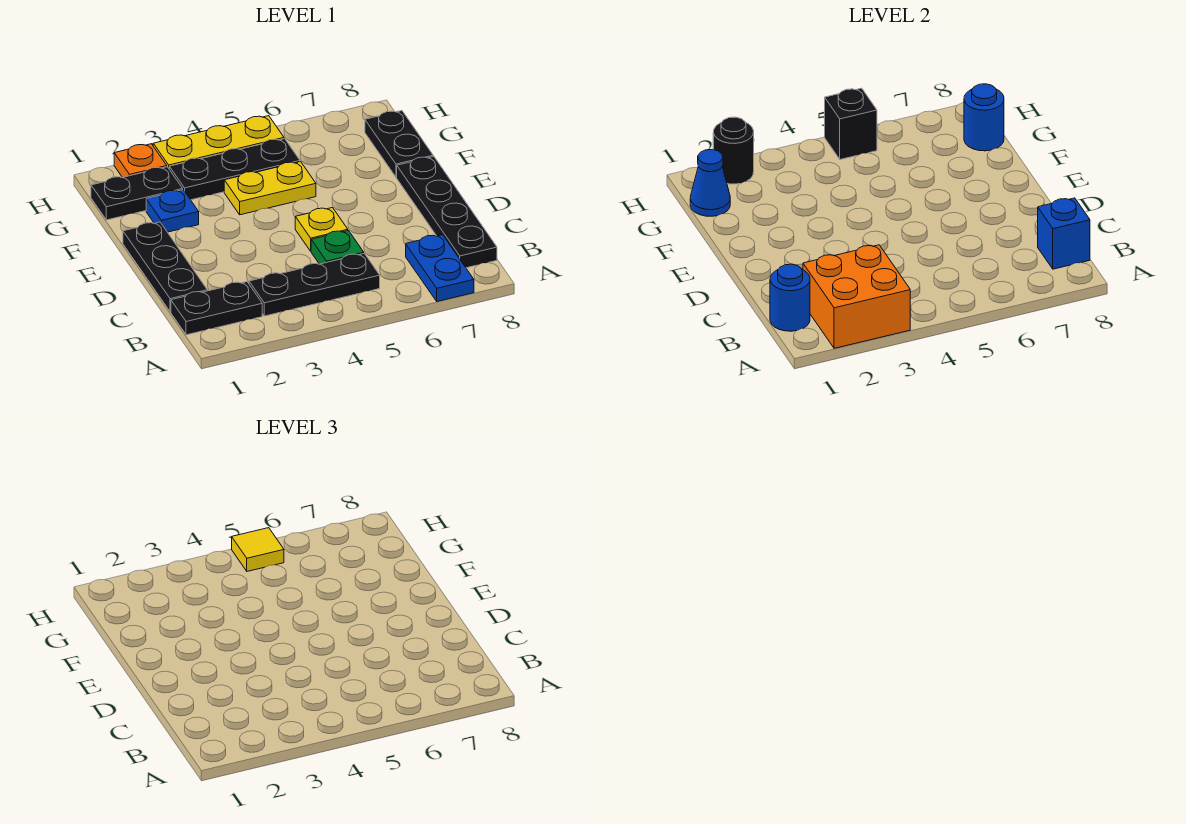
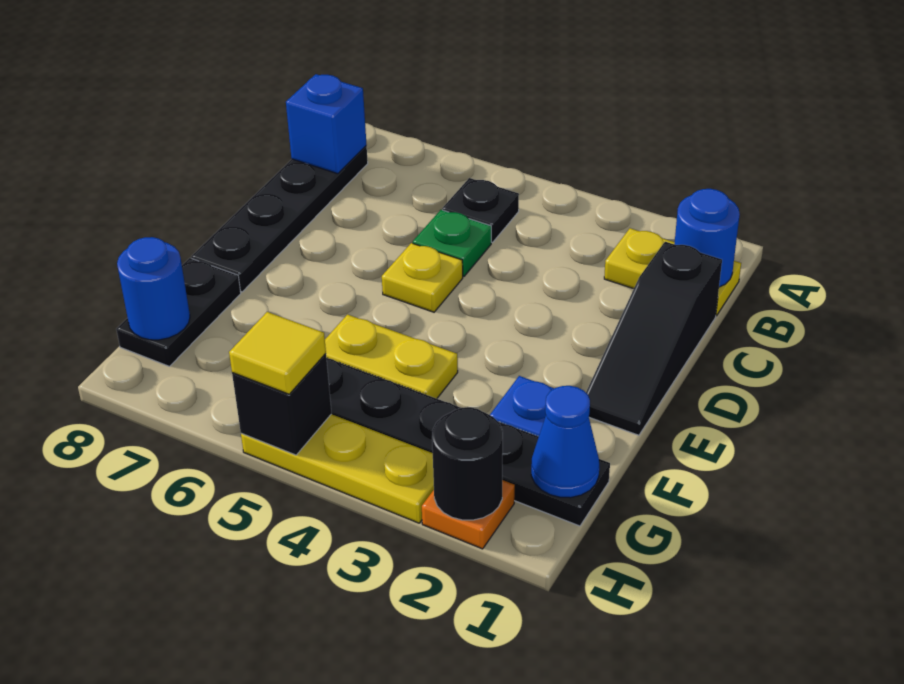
orange 2x2 brick [803,245,910,348] -> none
blue 1x2 plate [406,235,474,301] -> none
black 1x2 plate [171,282,262,335] -> yellow 1x2 plate [604,228,741,316]
black 1x3 plate [249,254,380,316] -> black 1x1 plate [442,178,519,242]
black 1x3 plate [123,222,207,312] -> black 1x3 slope [586,242,722,435]

